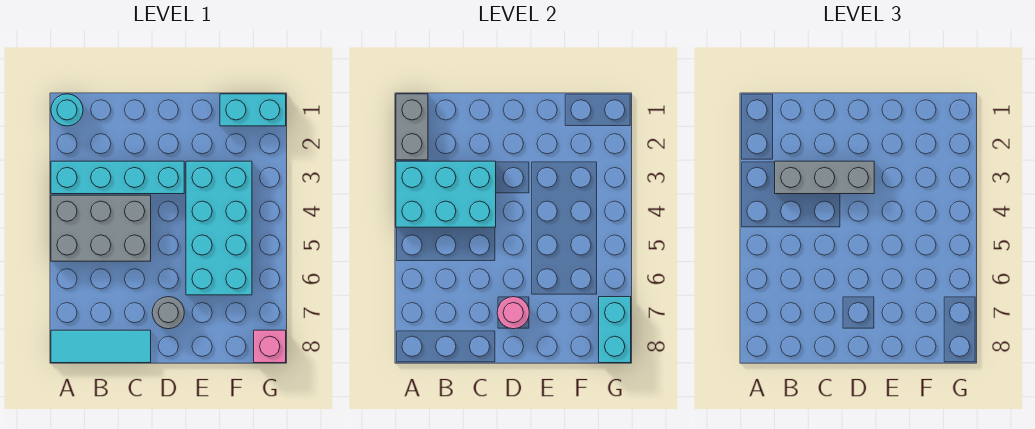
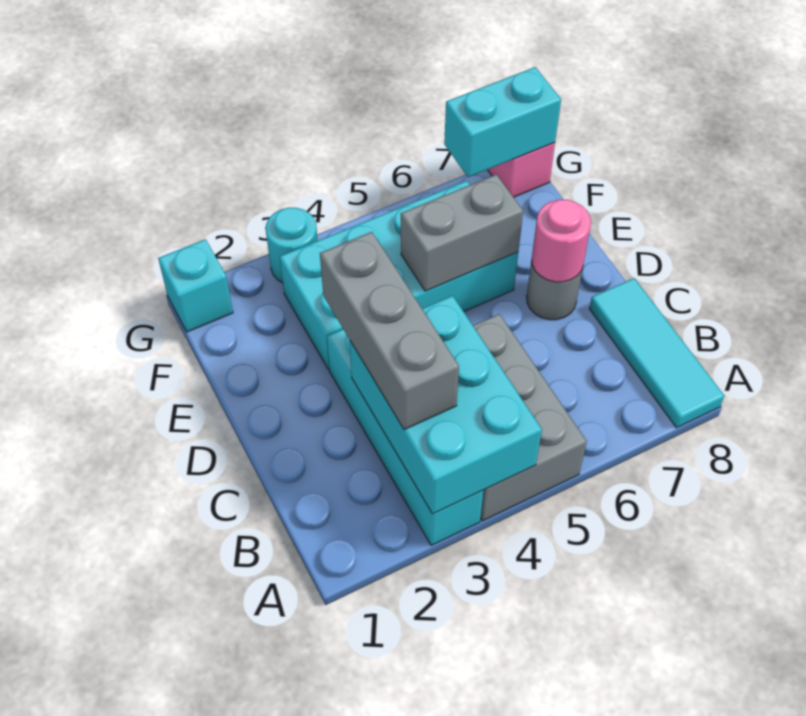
cyan 1x1 round brick [51,94,83,126] -> cyan 1x1 round brick moved to [266,208,318,283]
grey 1x2 brick [396,94,428,160] -> grey 1x2 brick moved to [401,174,523,291]
cyan 1x2 brick [220,94,286,126] -> cyan 1x1 brick [158,239,233,332]

